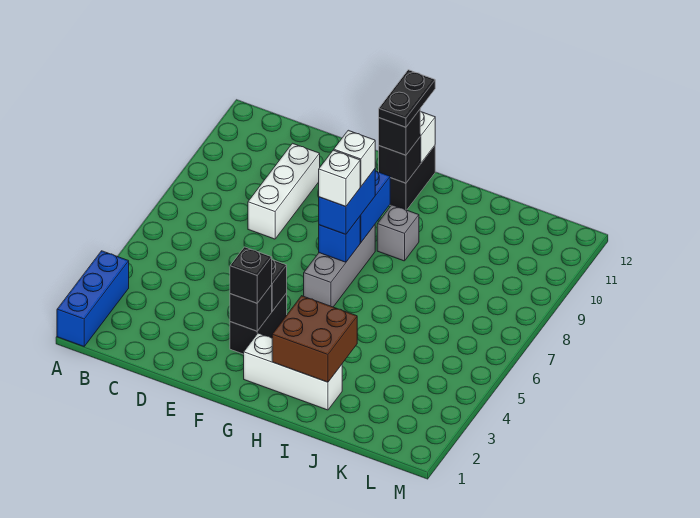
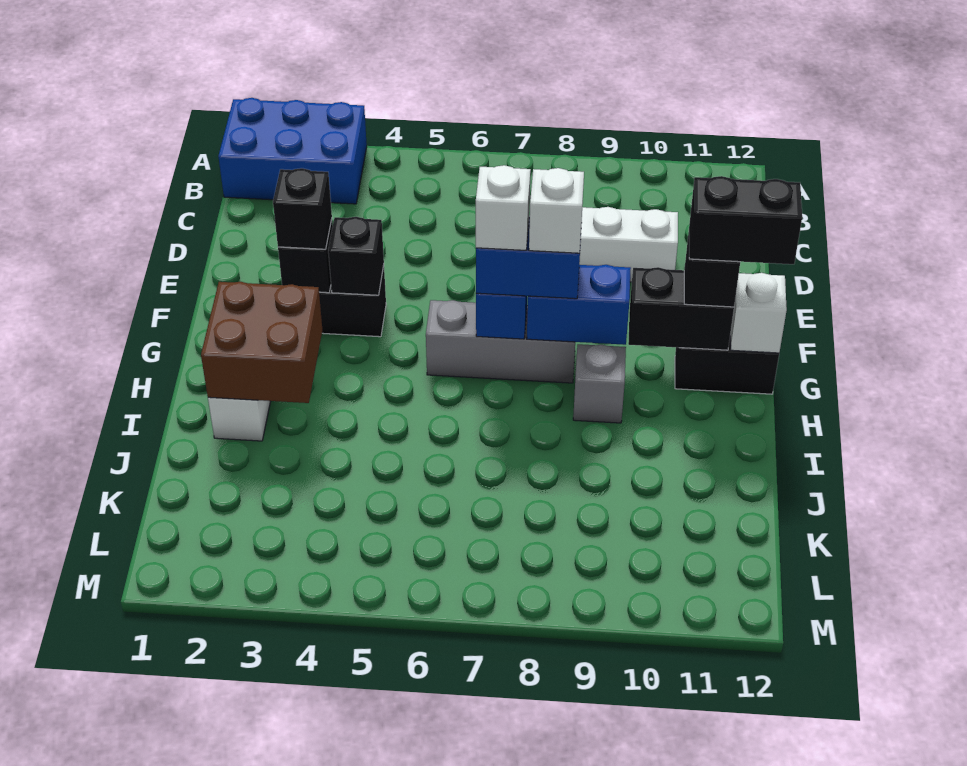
blue 1x3 brick [57,251,129,346] -> blue 2x3 brick [218,98,367,204]
black 1x1 brick [379,138,420,183] -> black 1x2 brick [628,267,734,350]
black 1x2 plate [379,70,435,127] -> black 1x2 brick [689,176,802,264]

